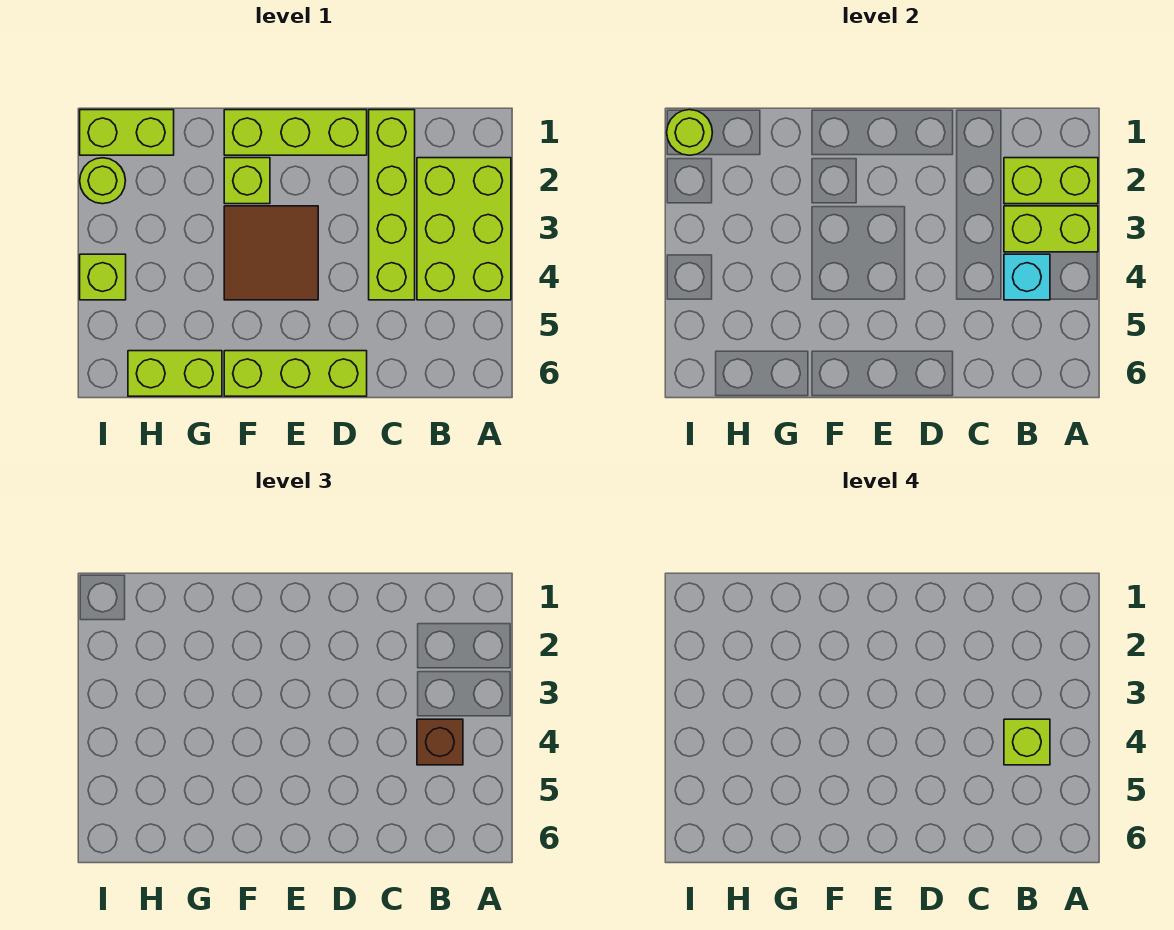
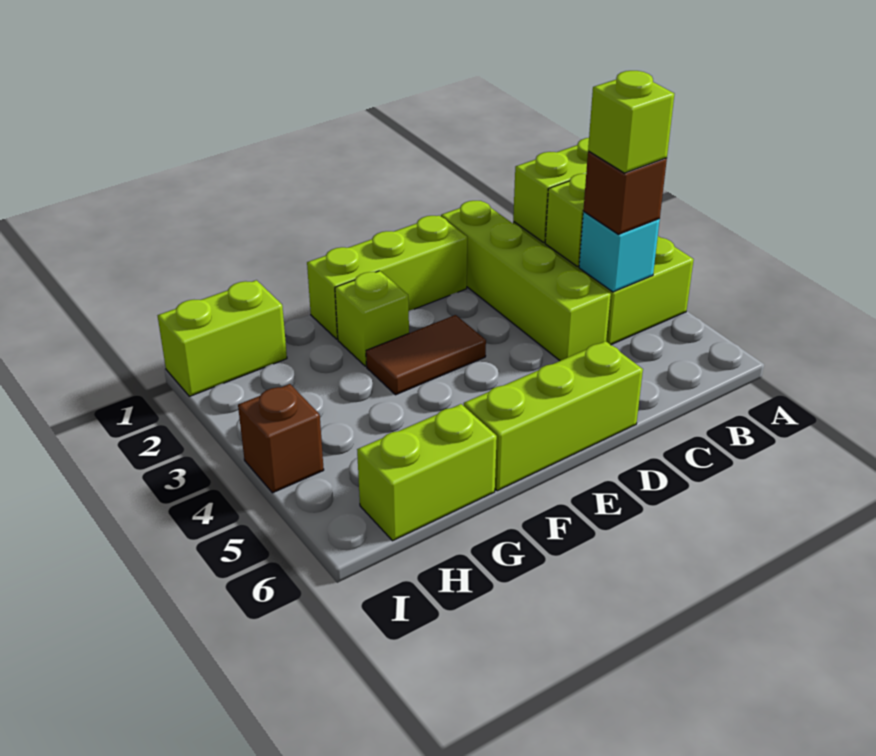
brown 2x2 tile [224,206,318,300] -> brown 1x2 tile [366,315,486,395]
lime 1x1 round brick [667,110,712,155] -> none
lime 1x1 round brick [80,158,126,204] -> none
lime 1x1 brick [80,254,126,300] -> brown 1x1 brick [238,384,324,493]

